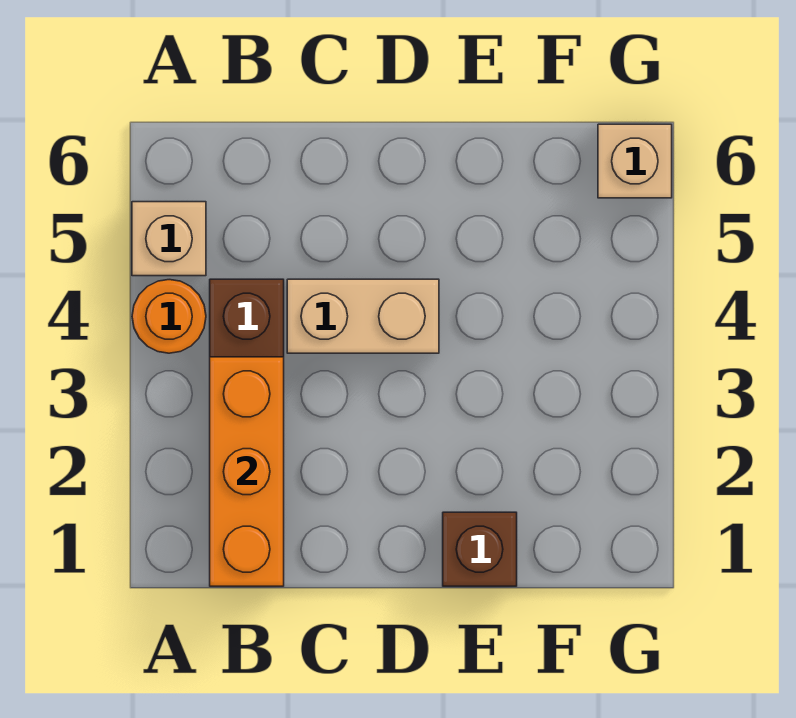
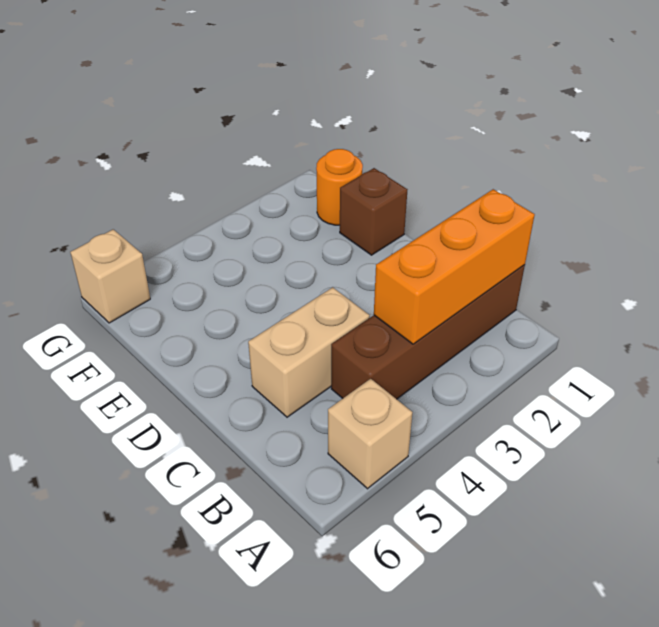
orange 1x1 round brick [132,280,206,353] -> orange 1x1 round brick moved to [316,149,363,225]
tan 1x2 brick [287,279,439,353] -> tan 1x2 brick turned to [248,287,370,417]

